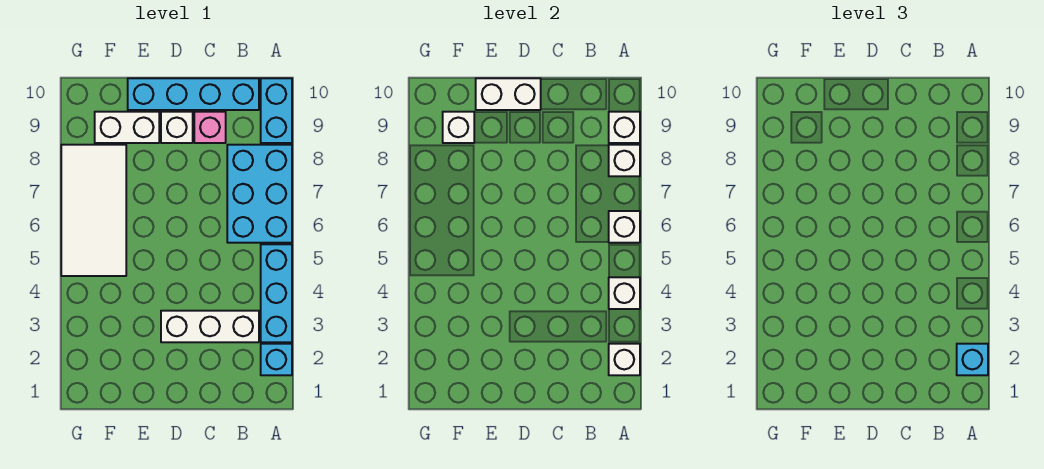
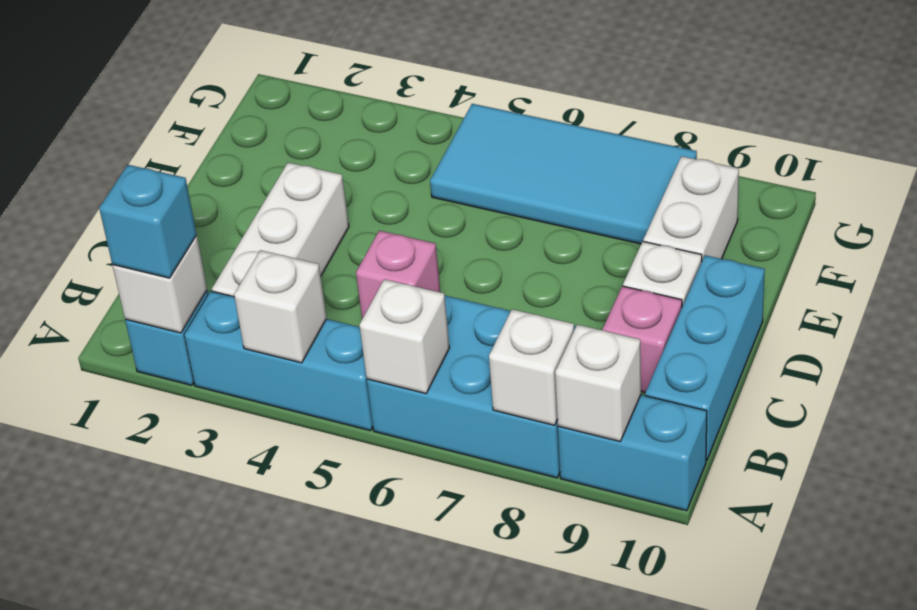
cyan 1x4 brick [128,78,259,110] -> cyan 1x3 brick [645,255,765,461]
none -> pink 1x1 brick [356,231,440,319]
white 1x2 brick [476,78,541,110] -> none
white 2x4 tile [61,145,126,276] -> cyan 2x4 tile [430,104,697,244]
white 1x1 brick [443,112,474,143] -> none

